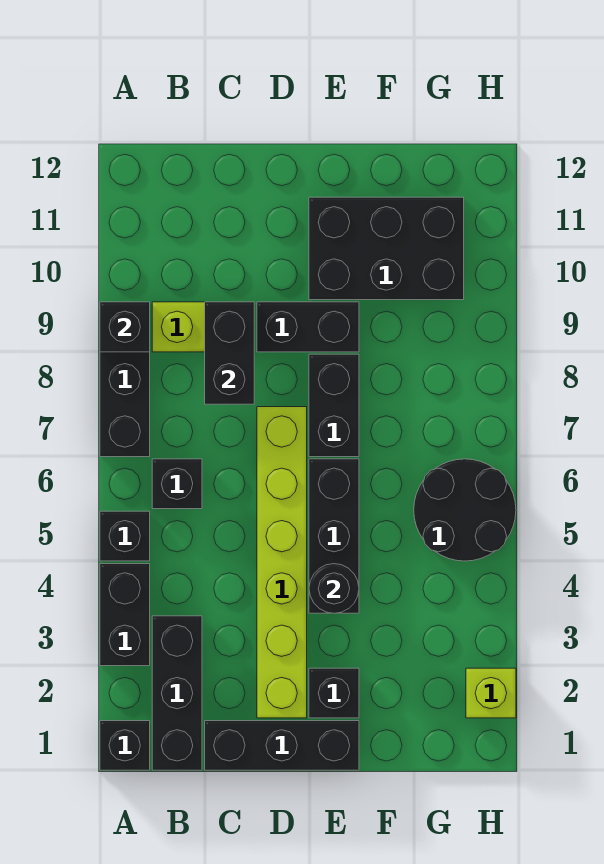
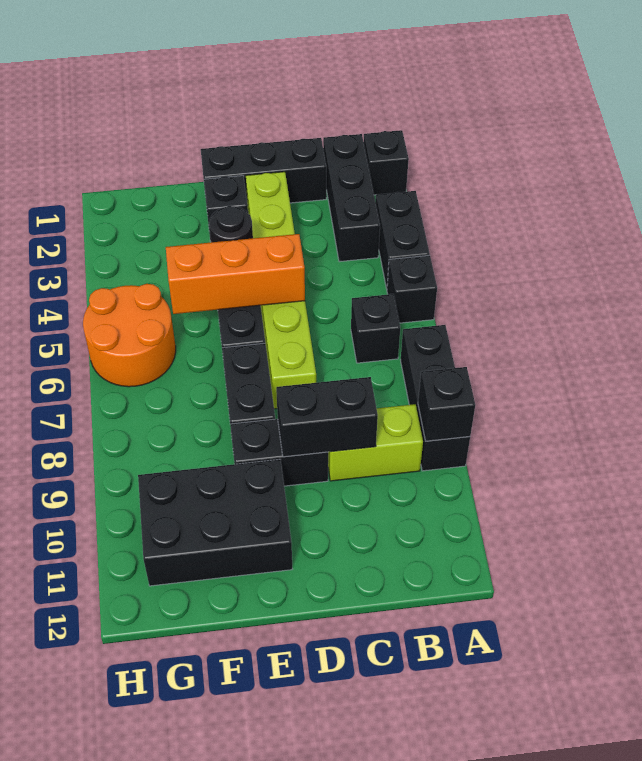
black 1x2 brick [205,302,254,404] -> black 1x2 brick turned to [276,377,378,457]
none -> orange 1x3 brick [166,234,305,314]
black 2x2 round brick [414,459,516,561] -> orange 2x2 round brick [83,284,176,387]
lime 1x1 brick [466,668,516,718] -> none

